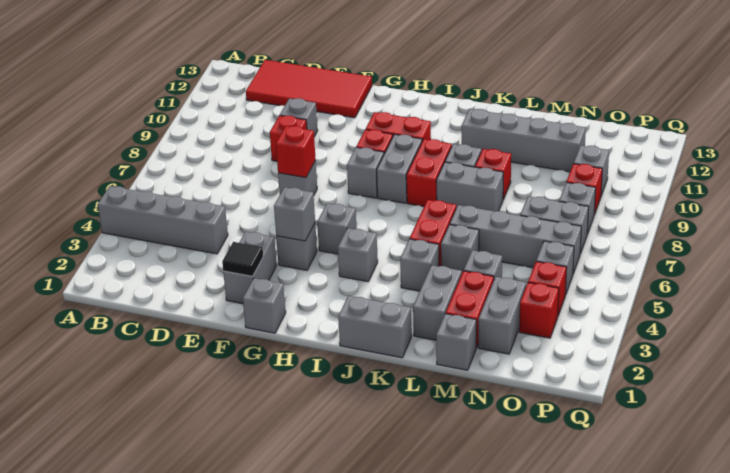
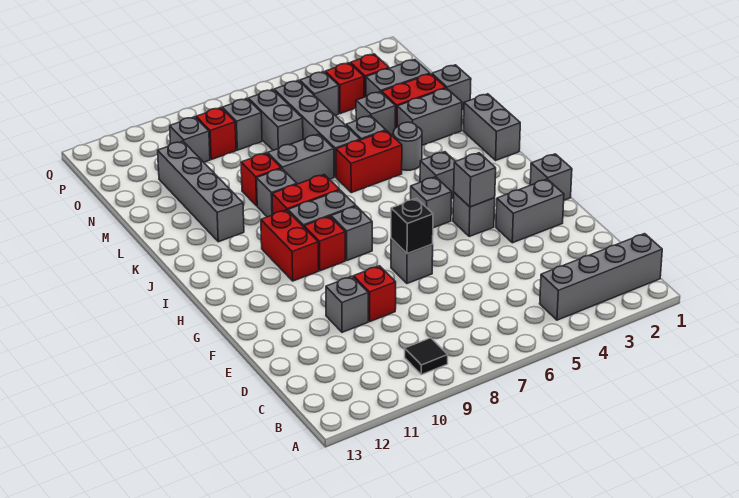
grey 1x4 brick [98,186,228,254] -> grey 1x4 brick turned to [540,234,662,320]
red 2x4 tile [246,60,372,118] -> none
black 1x1 tile [222,242,263,276] -> black 1x1 tile moved to [405,338,448,375]
red 1x1 brick [276,126,316,178] -> black 1x1 brick [391,198,433,254]
grey 1x1 brick [400,239,439,291] -> grey 1x1 round brick [393,122,422,170]
grey 1x2 brick [436,162,503,211] -> grey 1x2 brick turned to [268,134,334,184]

